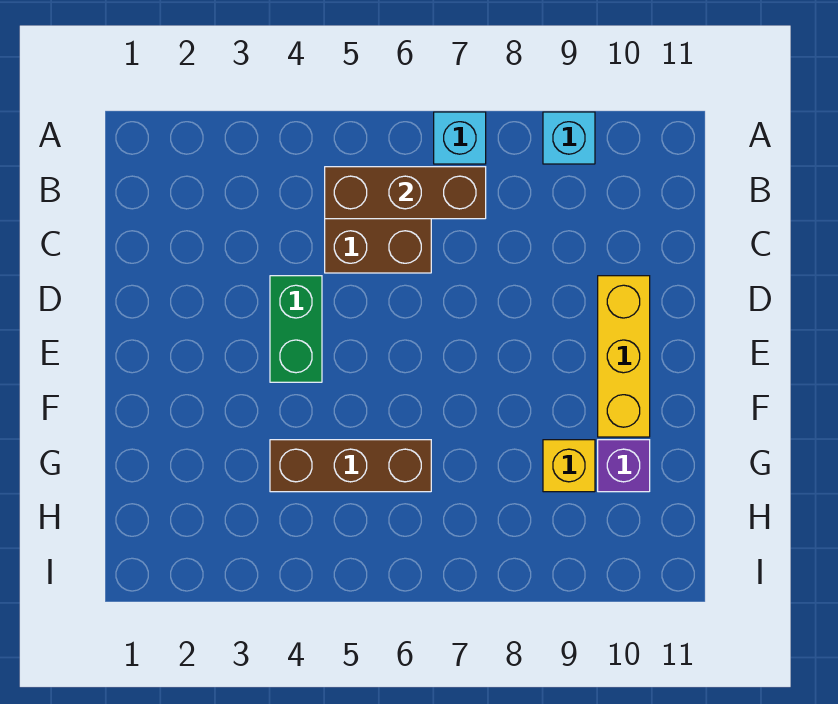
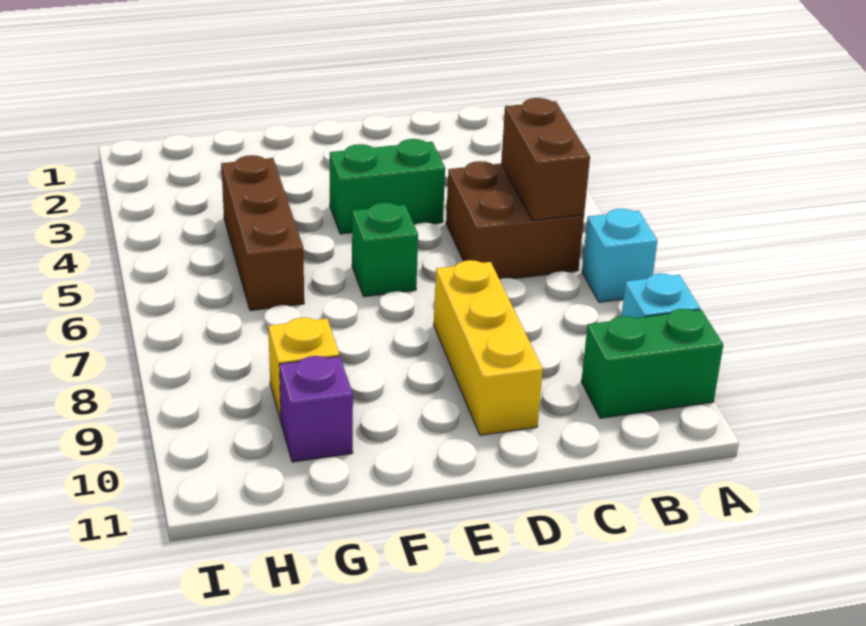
none -> green 1x2 brick [581,309,723,418]
brown 1x3 brick [325,167,486,219] -> brown 1x2 brick [501,98,590,221]
yellow 1x3 brick [598,276,650,437] -> yellow 1x3 brick turned to [434,260,543,435]
none -> green 1x1 brick [352,203,418,297]

